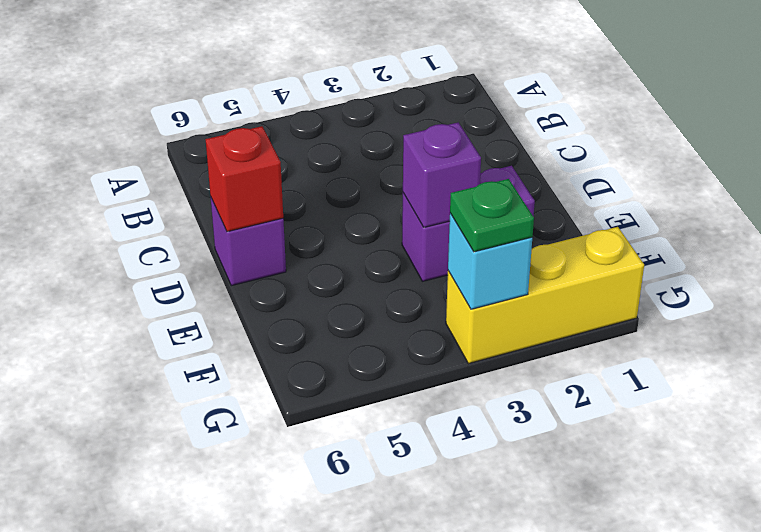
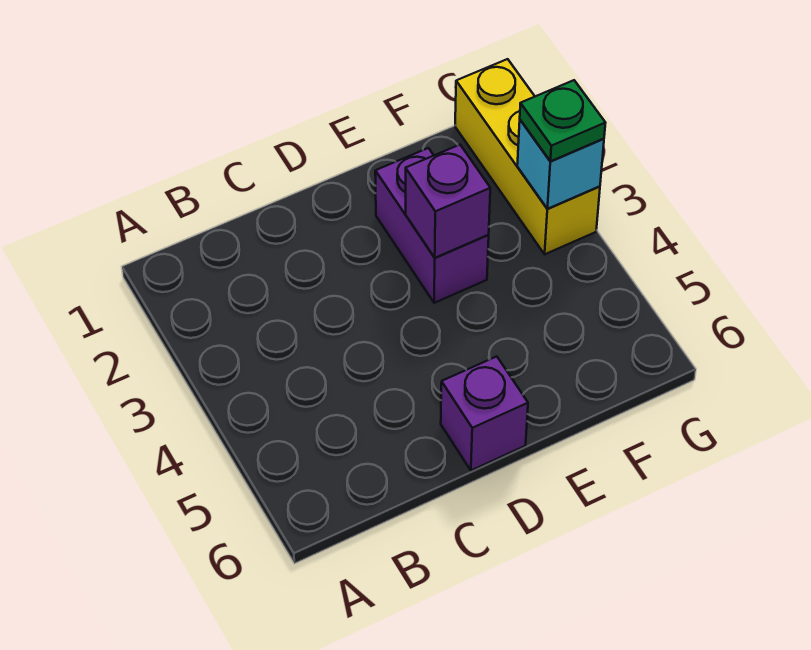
red 1x1 brick [206,126,283,232] -> none

